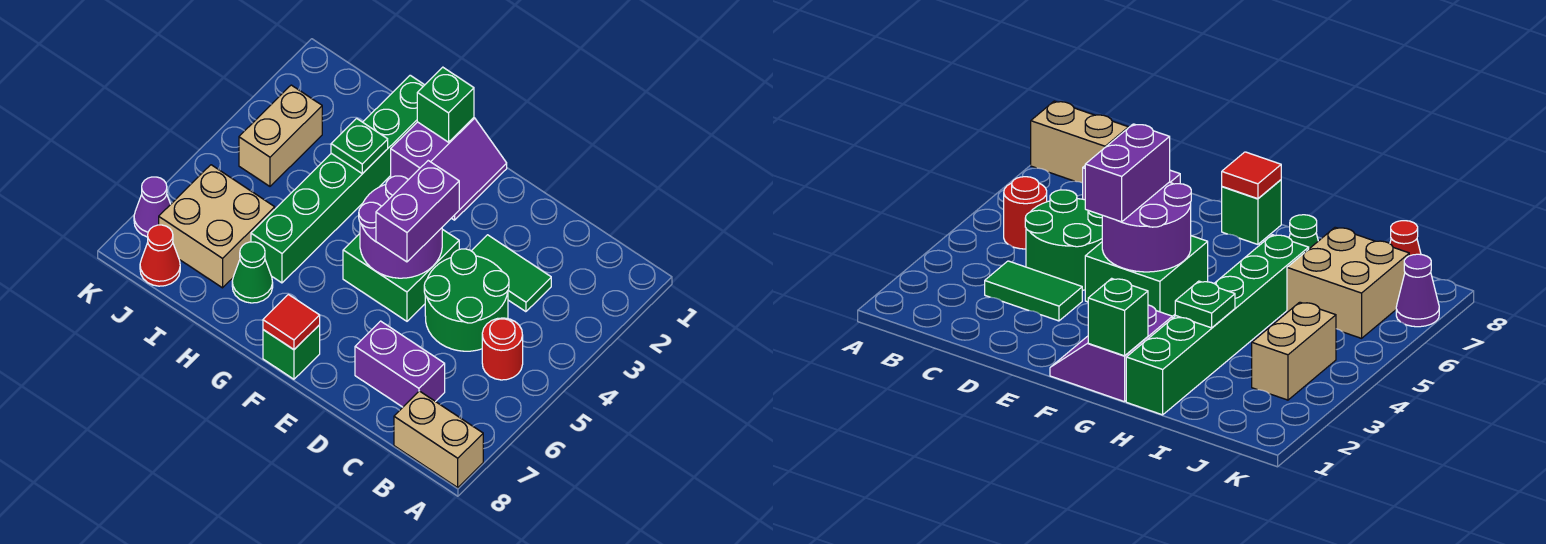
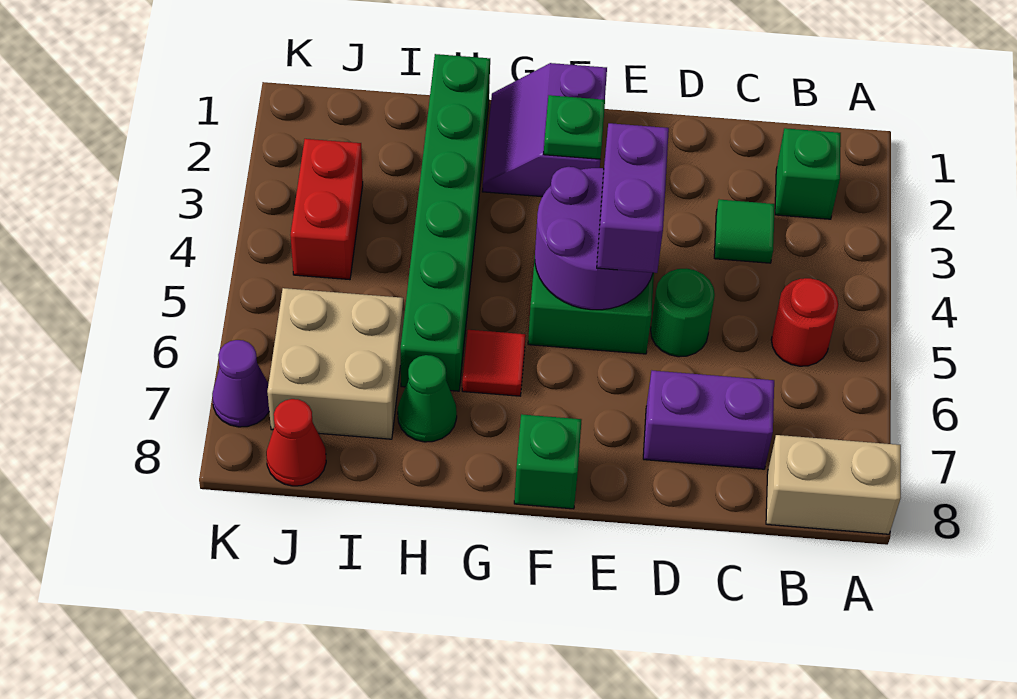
green 1x2 tile [472,235,551,312] -> green 1x1 tile [714,200,775,263]
green 2x2 round brick [424,249,509,351] -> green 1x1 round brick [651,268,715,357]
purple 2x2 slope [391,118,507,220] -> purple 2x2 slope turned to [482,63,607,197]
red 1x1 tile [263,295,320,350] -> red 1x1 tile moved to [462,330,526,396]
green 1x1 brick [417,67,474,142] -> green 1x1 brick moved to [775,128,841,219]
green 1x1 plate [331,118,388,174] -> green 1x1 plate moved to [544,95,605,159]
tan 1x2 brick [239,85,322,186] -> red 1x2 brick [290,139,363,280]

